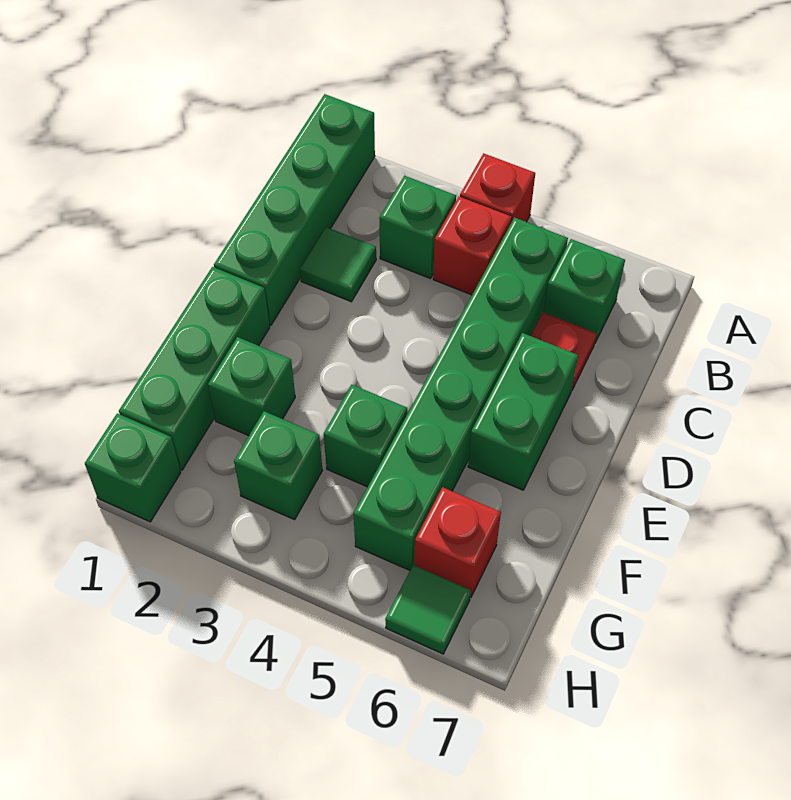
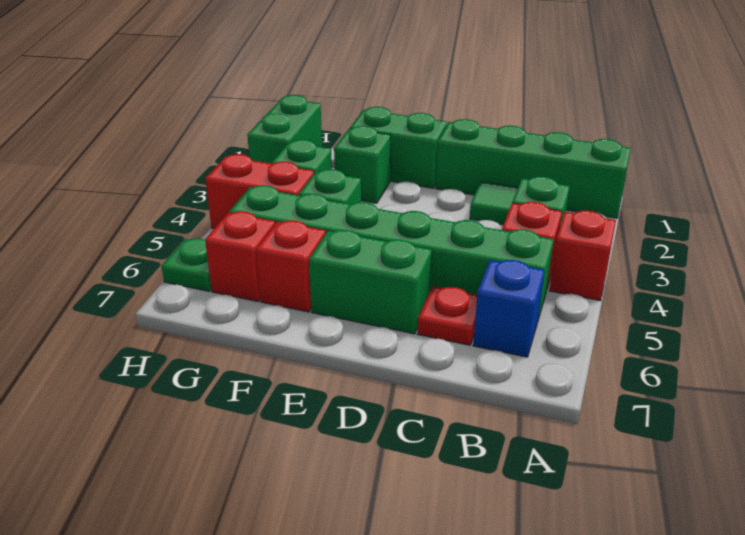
green 1x1 brick [544,239,625,342] -> blue 1x1 brick [473,260,544,357]
green 1x3 brick [119,267,270,470] -> green 1x2 brick [350,107,447,188]
none -> red 1x1 brick [256,221,326,312]
none -> red 1x2 brick [205,154,314,228]
green 1x1 brick [85,413,181,522] -> green 1x2 brick [247,95,322,164]
green 1x1 tile [385,565,471,654] -> green 1x1 plate [162,238,211,291]

